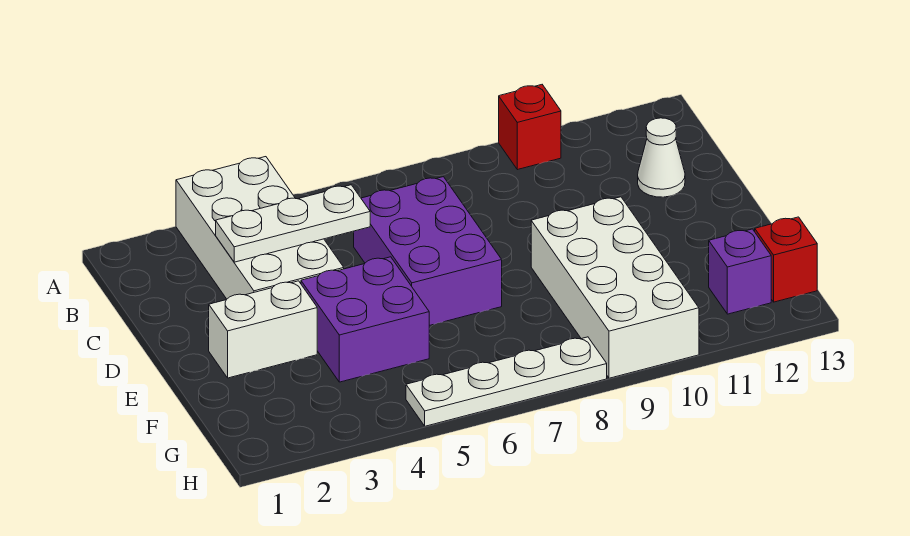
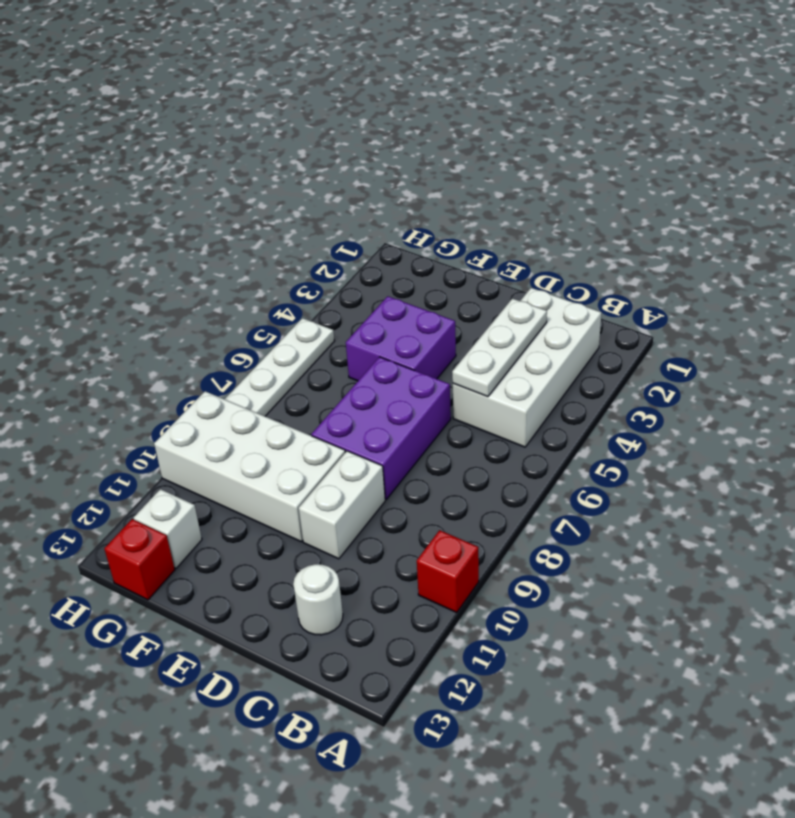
white 2x4 brick [176,157,344,299] -> white 2x4 brick turned to [453,288,601,447]
purple 2x3 brick [354,177,502,326] -> purple 2x3 brick turned to [311,357,451,499]
white 1x1 cone [638,118,685,197] -> white 1x1 round brick [293,564,343,635]
white 1x2 brick [209,281,317,378] -> white 1x2 brick moved to [299,451,385,559]
purple 1x1 brick [709,229,771,314] -> white 1x1 brick [134,489,202,568]

